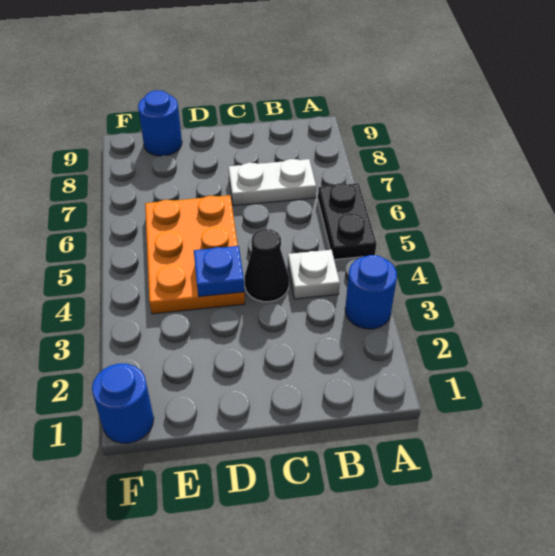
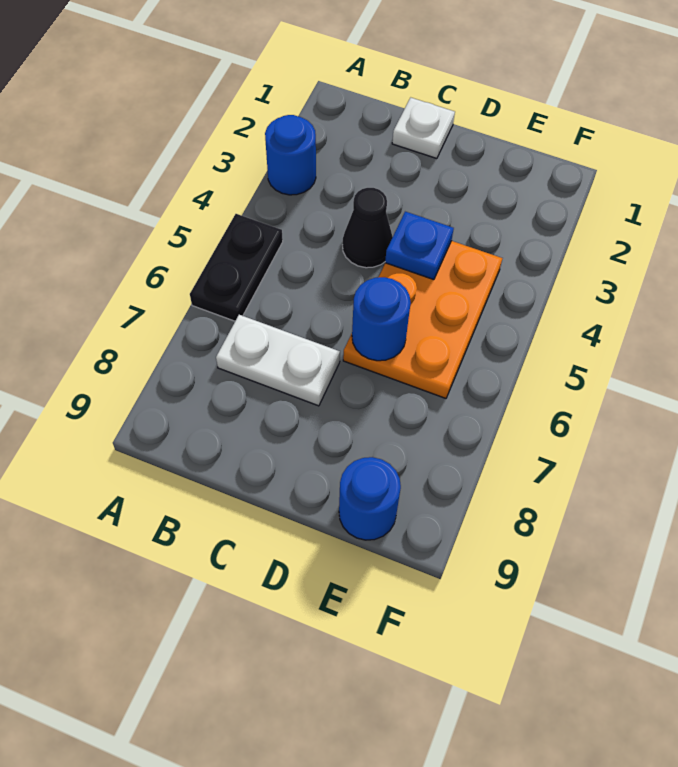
white 1x1 plate [288,250,340,299] -> white 1x1 plate moved to [392,98,455,159]
blue 1x1 round brick [92,364,154,443] -> blue 1x1 round brick moved to [352,277,411,361]

